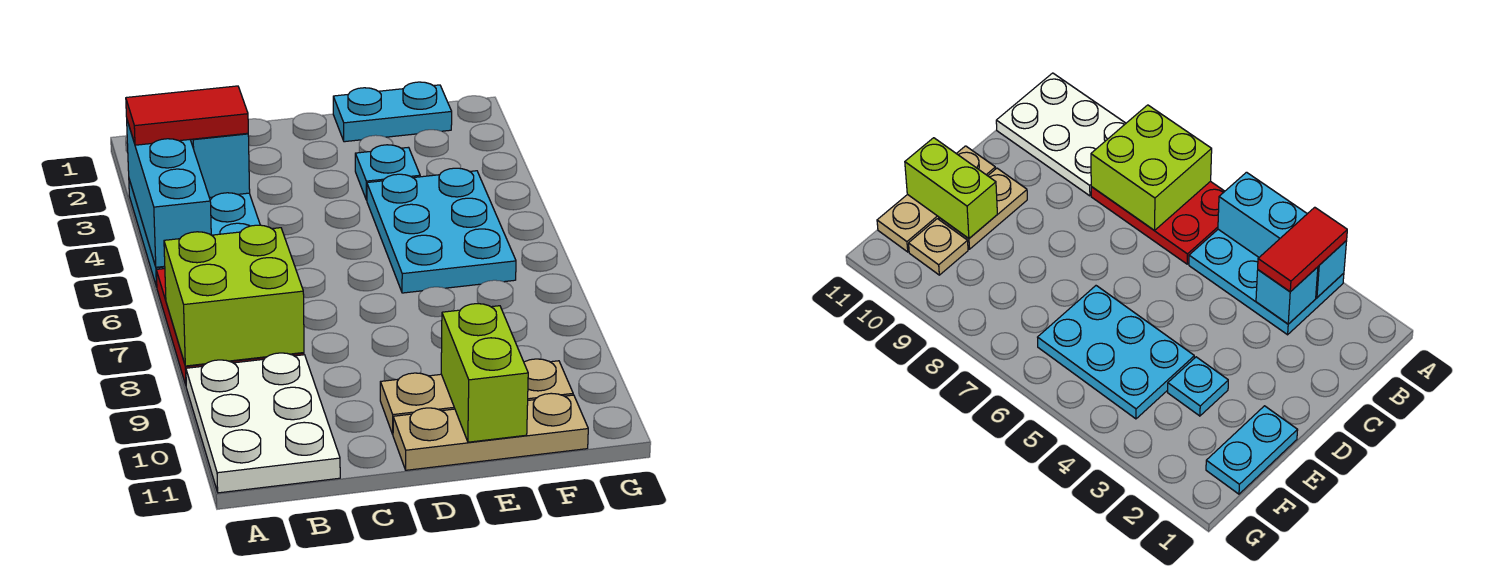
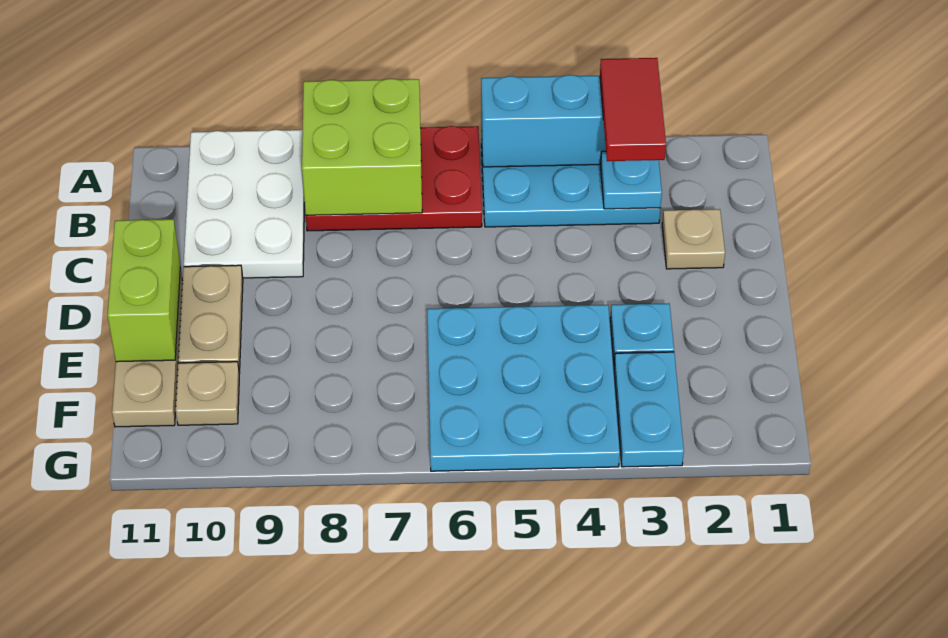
white 2x3 plate [186,353,340,493] -> white 2x3 plate turned to [184,130,305,278]
cyan 1x1 brick [190,133,250,197] -> cyan 1x1 plate [601,151,662,209]
none -> tan 1x1 plate [662,209,725,269]
cyan 1x2 plate [333,82,452,142] -> cyan 1x2 plate moved to [614,352,684,467]
cyan 2x3 plate [367,168,516,293] -> cyan 3x3 plate [427,305,620,471]
lime 1x2 brick [441,304,528,442] -> lime 1x2 brick turned to [107,219,180,362]

